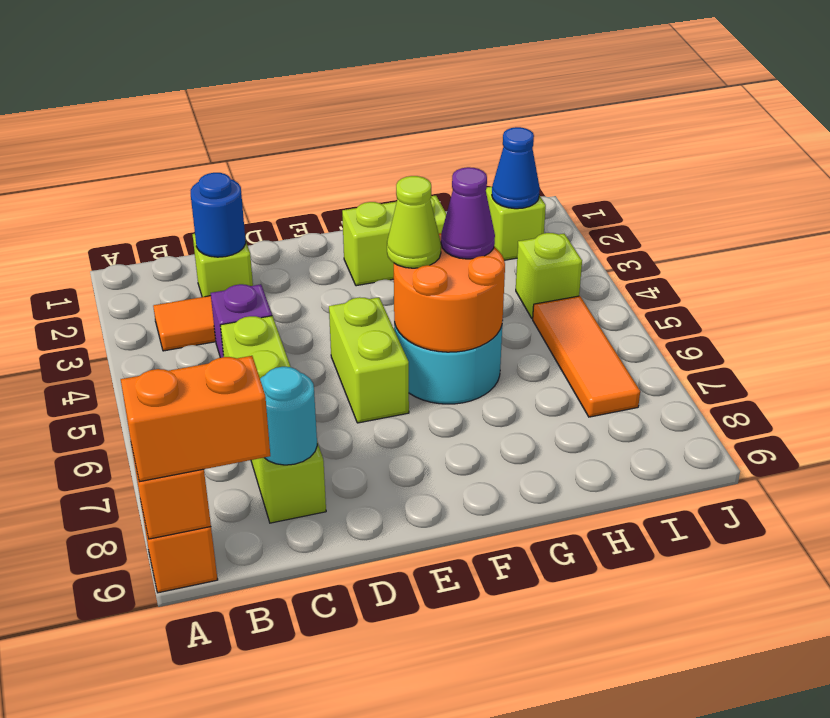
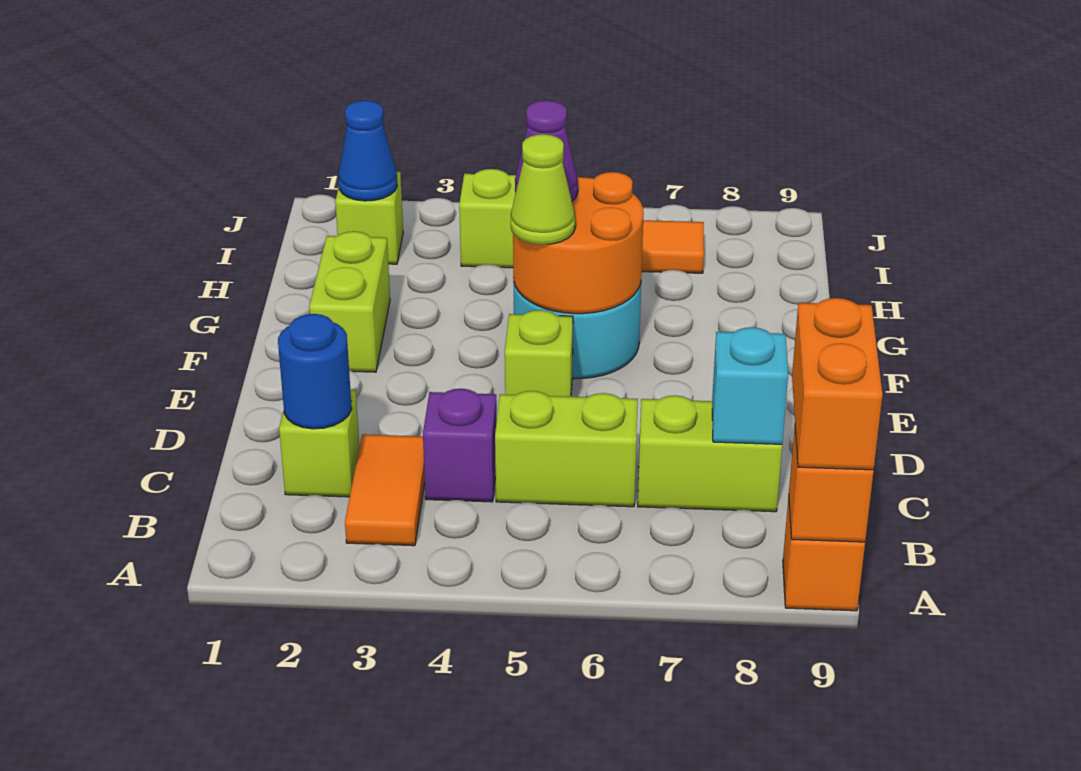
cyan 1x1 round brick [260,367,317,465] -> cyan 1x1 brick [712,327,788,444]
lime 1x2 brick [329,297,409,423] -> lime 1x1 brick [505,310,573,397]

